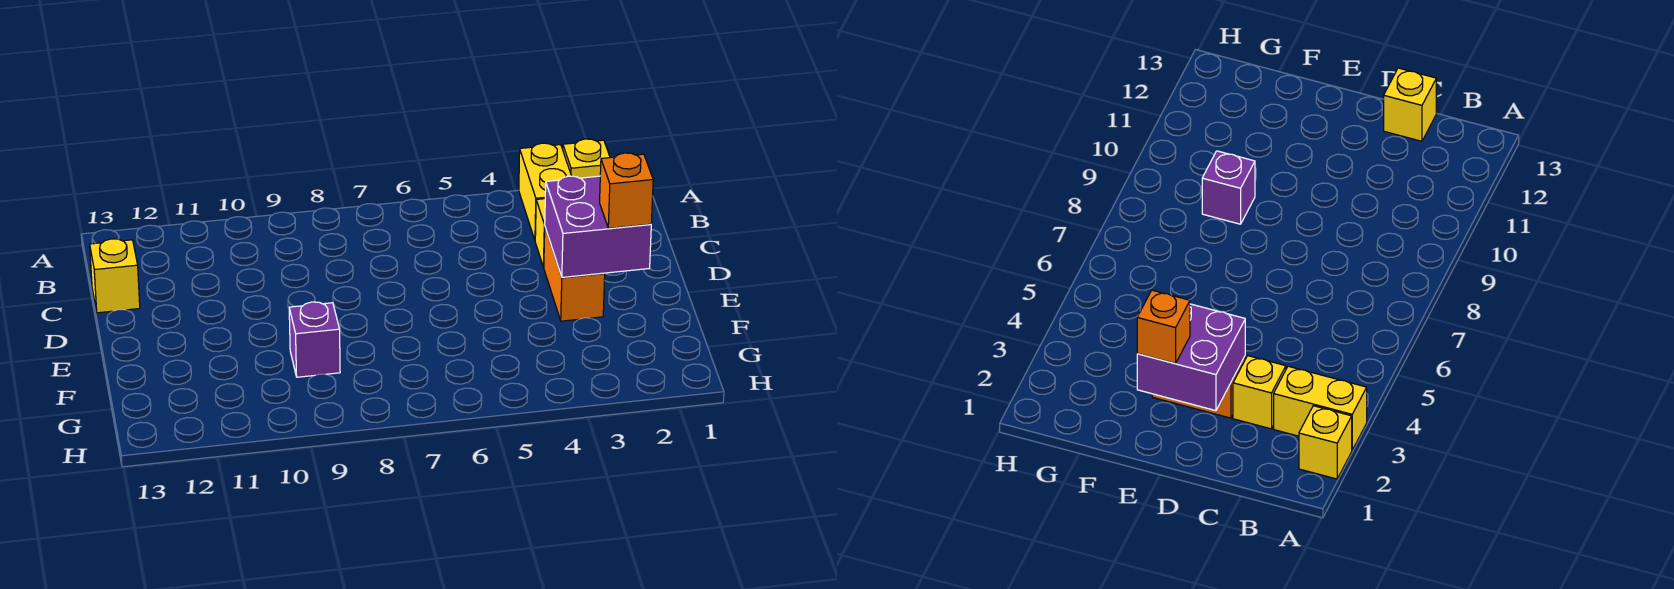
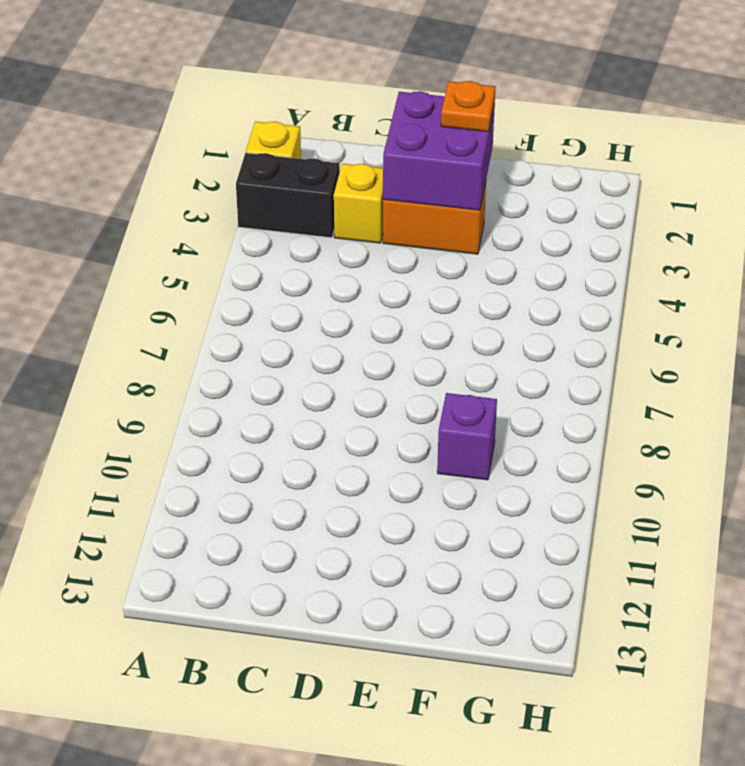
yellow 1x2 brick [519,143,571,240] -> black 1x2 brick [236,153,340,238]
yellow 1x1 brick [90,239,140,313] -> none
orange 1x1 brick [600,153,653,228] -> orange 1x1 plate [441,81,495,132]

